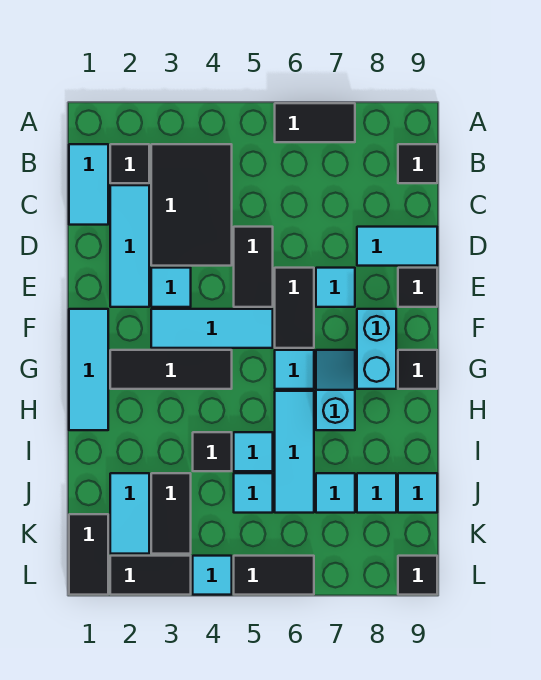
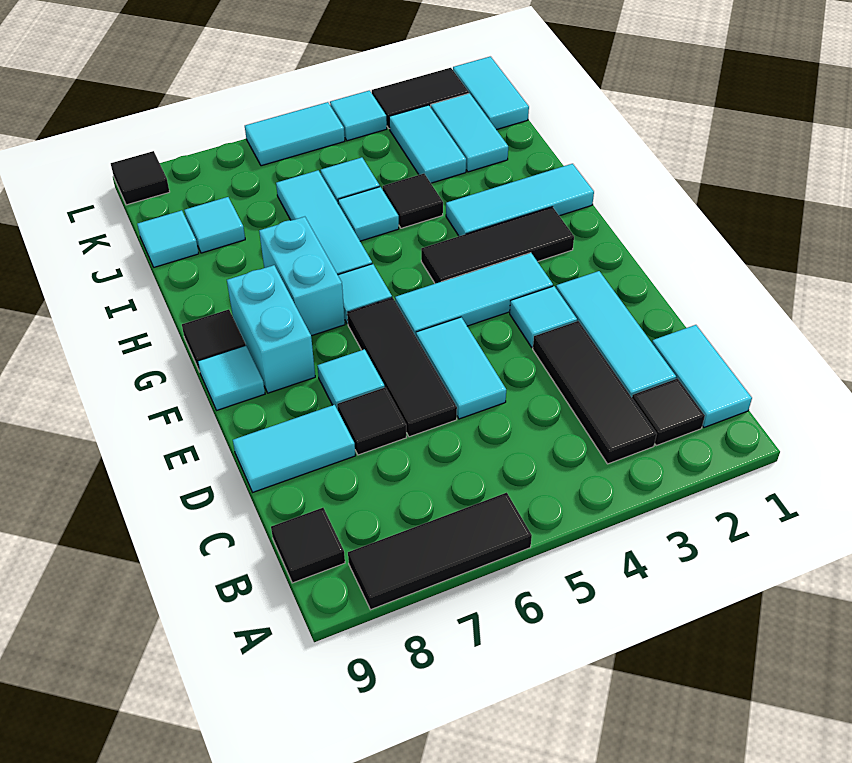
black 1x2 tile [275,103,355,142] -> black 1x3 tile [348,493,532,610]
black 2x3 tile [151,144,232,266] -> black 1x3 tile [533,321,657,464]
black 1x2 tile [234,227,273,307] -> cyan 1x2 tile [416,317,506,419]
black 1x2 tile [275,268,314,348] -> black 1x3 tile [347,298,457,437]
black 1x1 tile [398,268,437,307] -> black 1x1 tile moved to [337,387,407,455]
cyan 1x3 tile [69,309,108,430] -> cyan 1x3 tile turned to [446,164,594,236]
cyan 1x2 slope [316,350,355,430] -> cyan 1x2 brick [259,217,345,336]
black 1x2 tile [151,473,191,554] -> cyan 1x2 tile [389,105,466,183]
cyan 1x1 tile [316,473,355,513] -> cyan 1x1 tile moved to [198,345,265,410]
black 1x2 tile [69,514,108,595] -> cyan 1x2 tile [453,57,529,130]
black 1x2 tile [234,556,314,595] -> cyan 1x2 tile [245,102,345,166]

